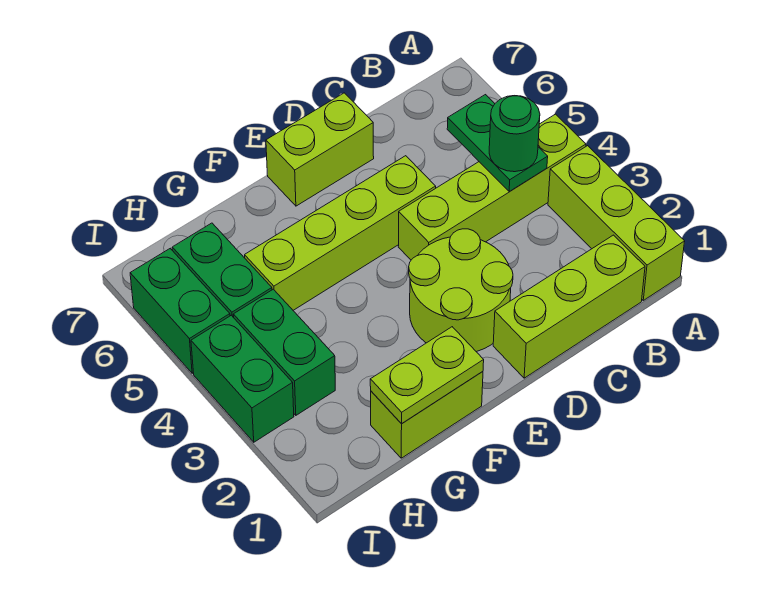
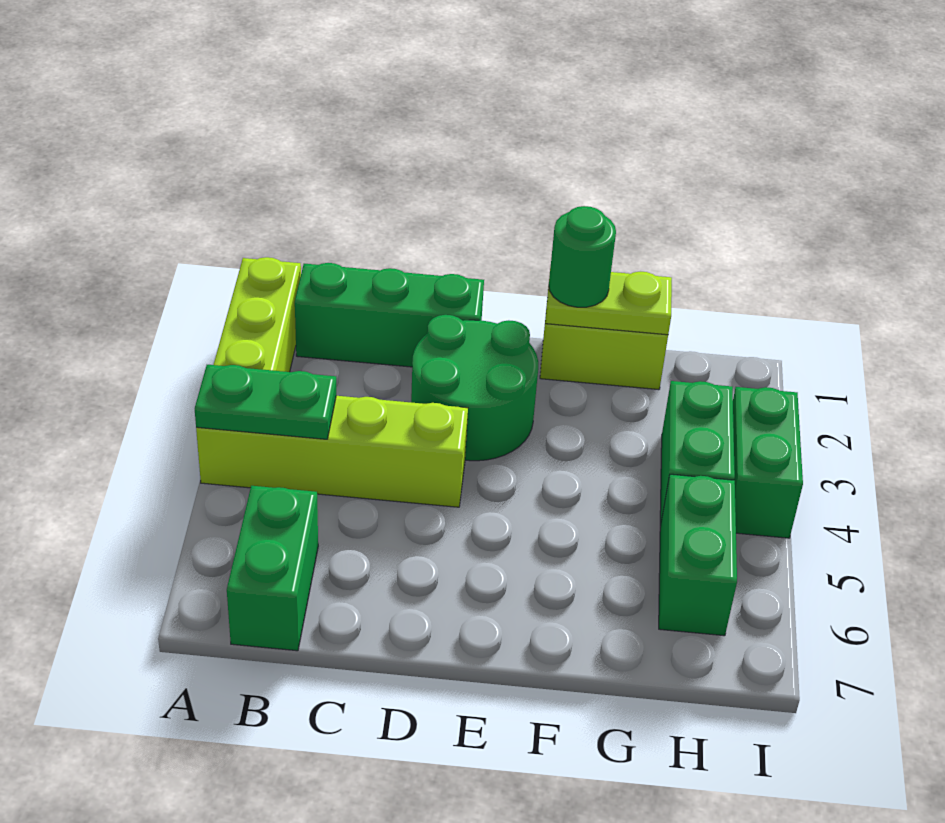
lime 1x3 brick [493,235,645,378] -> green 1x3 brick [295,263,484,367]
green 1x2 plate [447,95,548,192] -> green 1x2 plate turned to [195,365,336,439]
green 1x1 round brick [489,96,540,172] -> green 1x1 round brick moved to [549,206,616,307]
lime 2x2 round brick [409,229,513,352] -> green 2x2 round brick [411,315,538,461]
lime 1x4 brick [245,156,436,310] -> none
lime 1x2 brick [266,93,374,206] -> none
green 1x2 brick [130,249,230,373] -> green 1x2 brick moved to [227,486,318,651]

